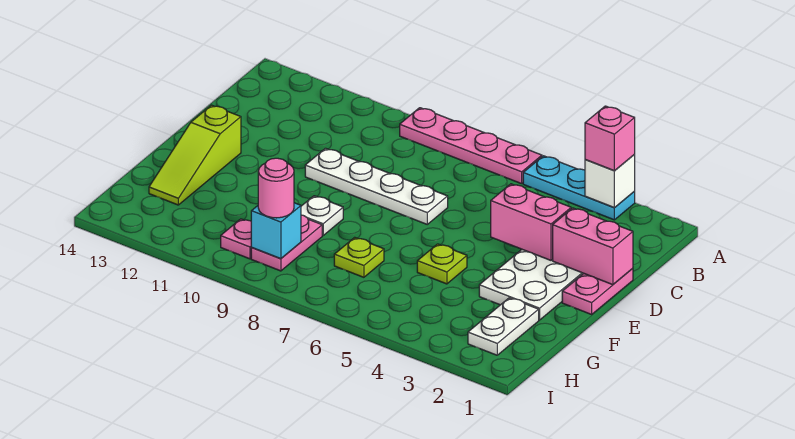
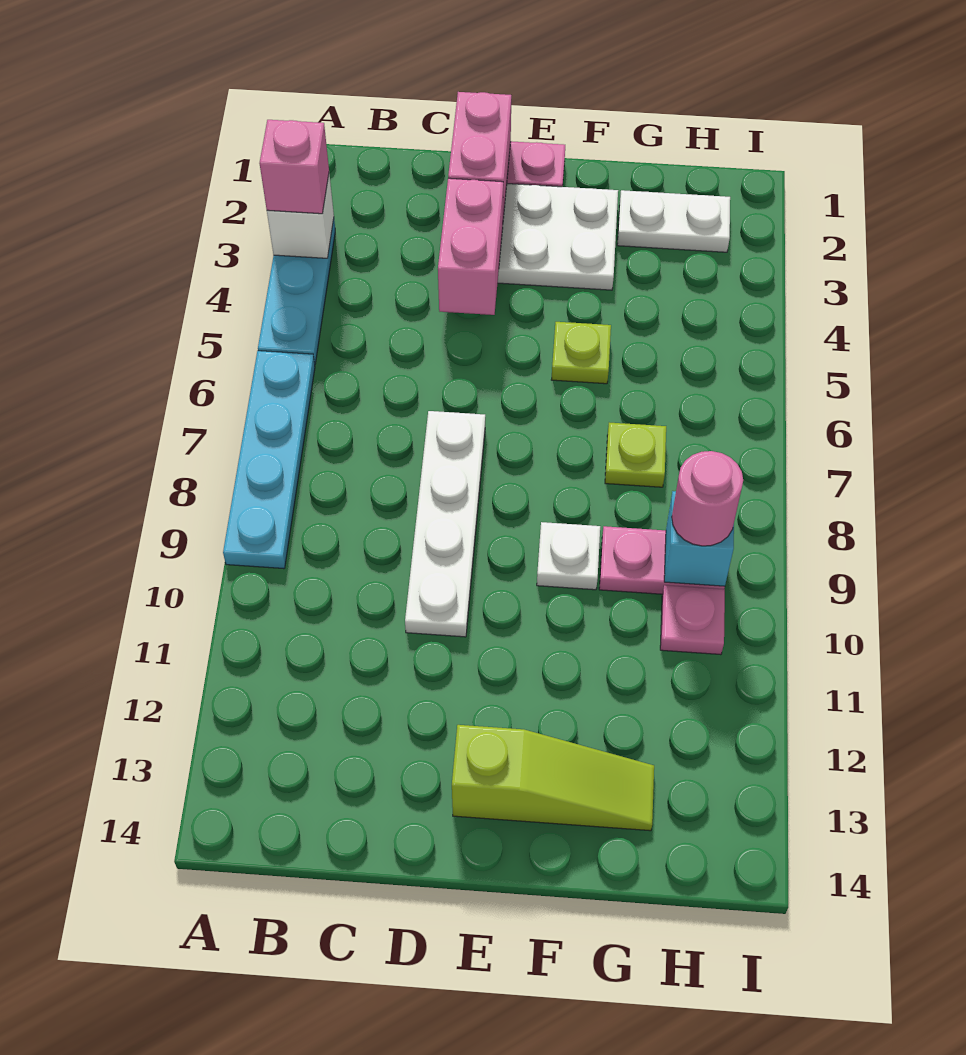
pink 1x4 plate [400,108,542,184] -> cyan 1x4 plate [223,351,315,569]

